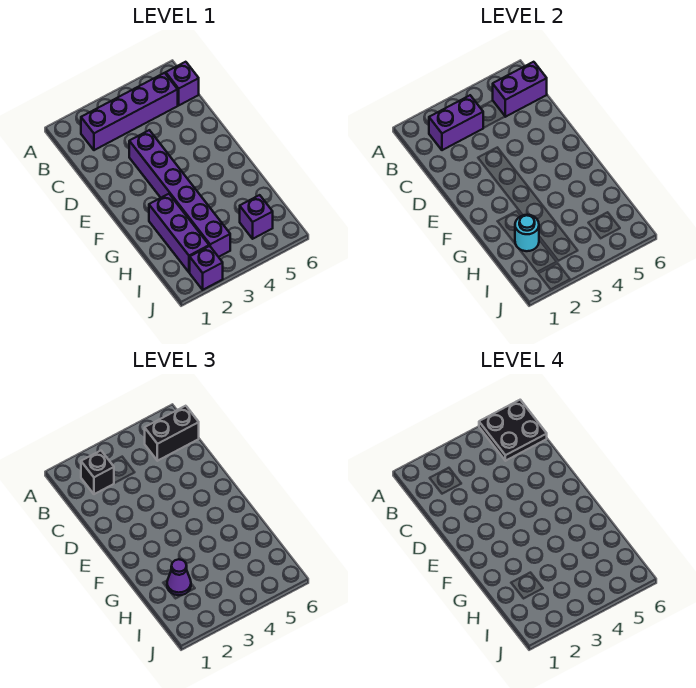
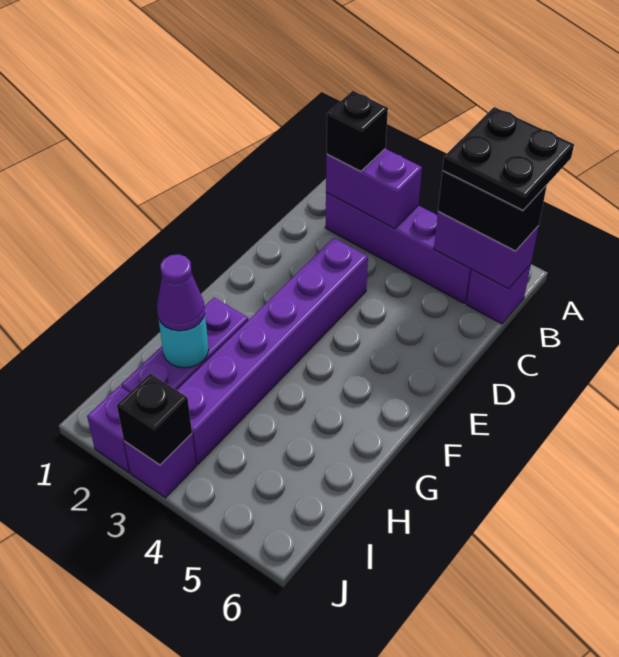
purple 1x1 brick [240,195,273,239] -> purple 1x1 brick moved to [124,434,196,498]
none -> black 1x1 brick [117,373,192,465]

